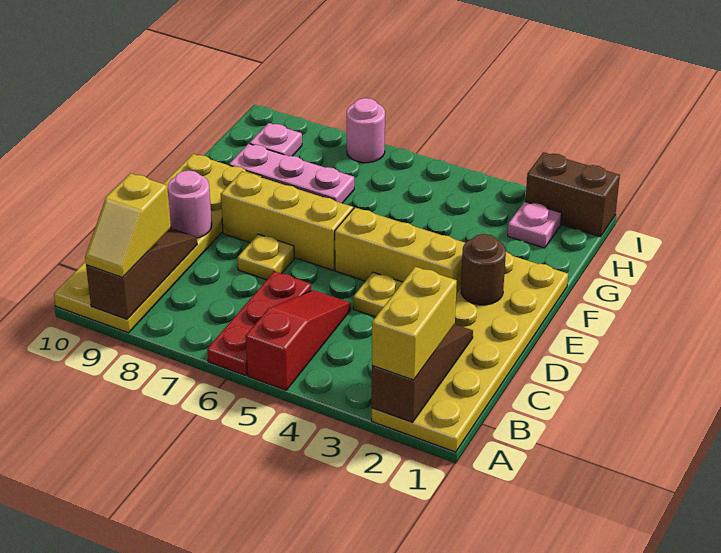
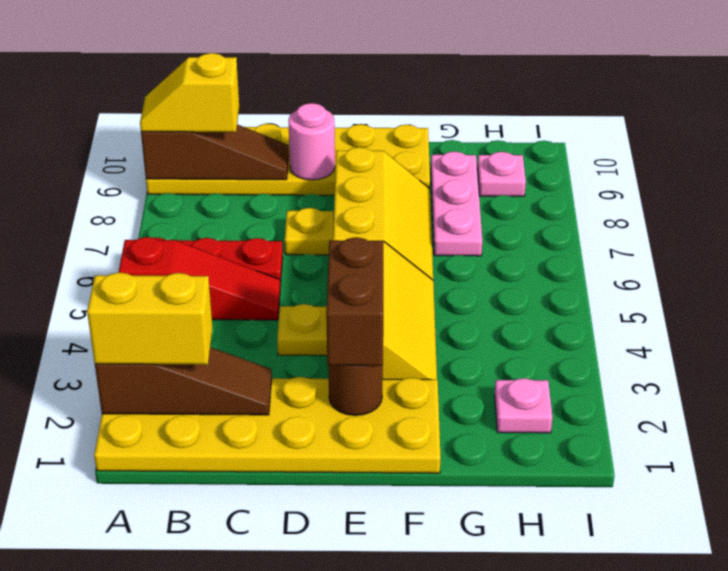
brown 1x2 brick [525,152,620,237] -> brown 1x2 brick moved to [326,237,383,366]
pink 1x1 round brick [347,98,385,163] -> none

